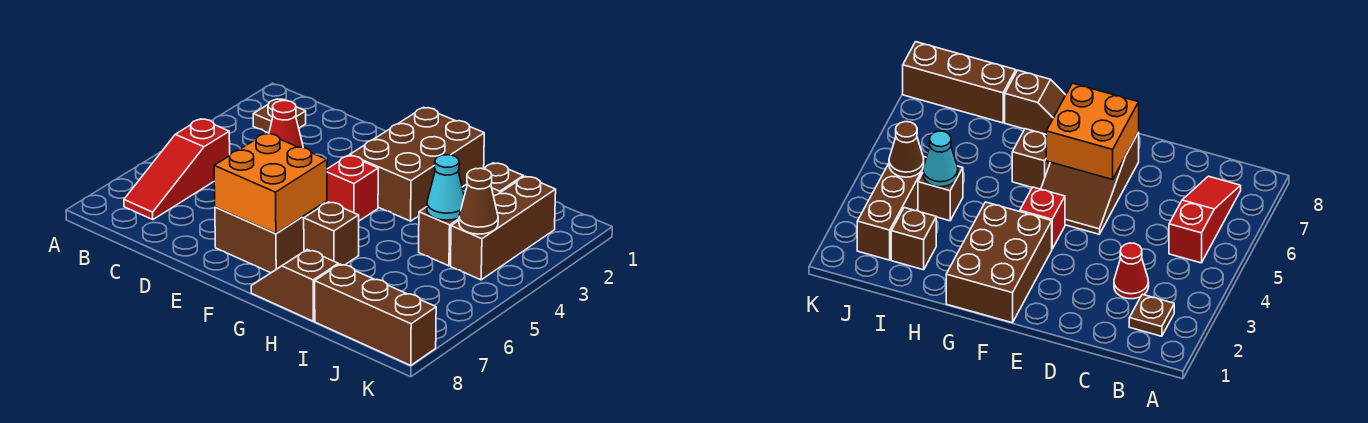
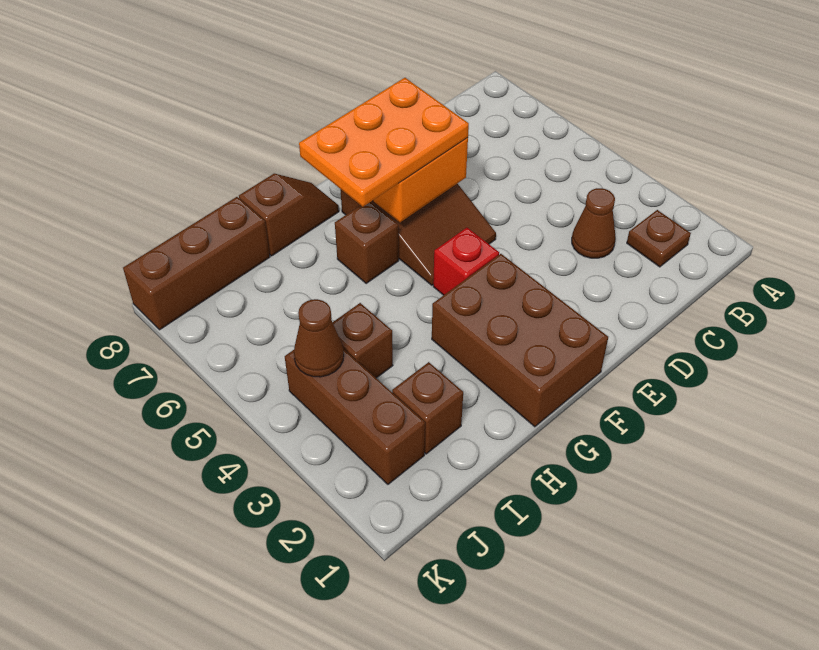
red 1x3 slope [124,119,230,220] -> none
red 1x1 cone [269,101,303,147] -> brown 1x1 cone [572,188,616,258]
none -> orange 2x3 plate [299,78,469,207]
cyan 1x1 cone [427,155,464,220] -> none

